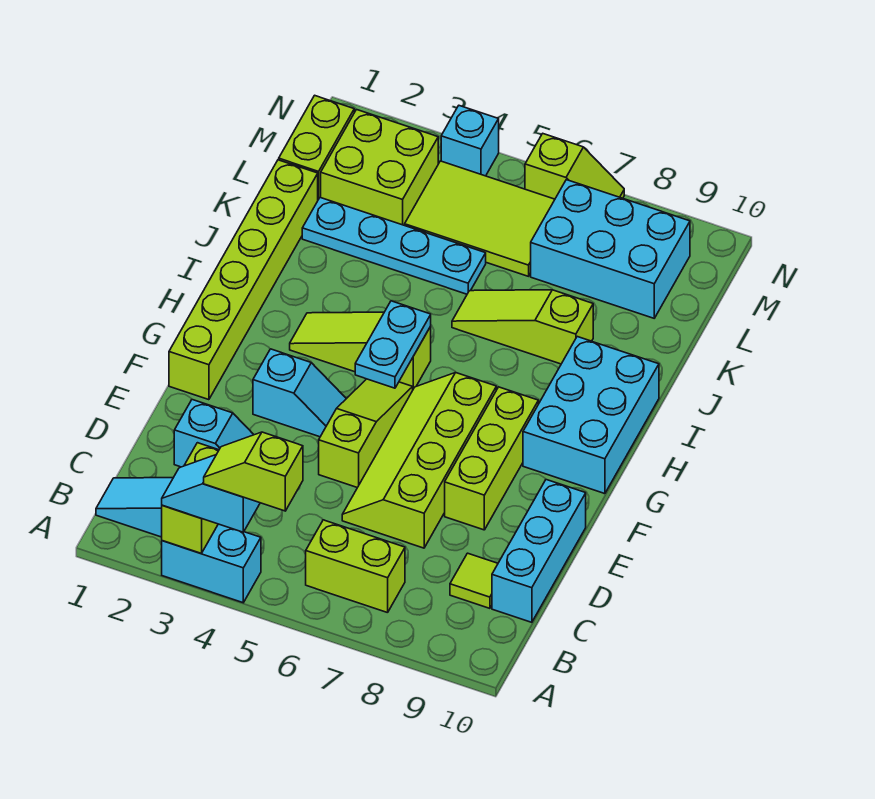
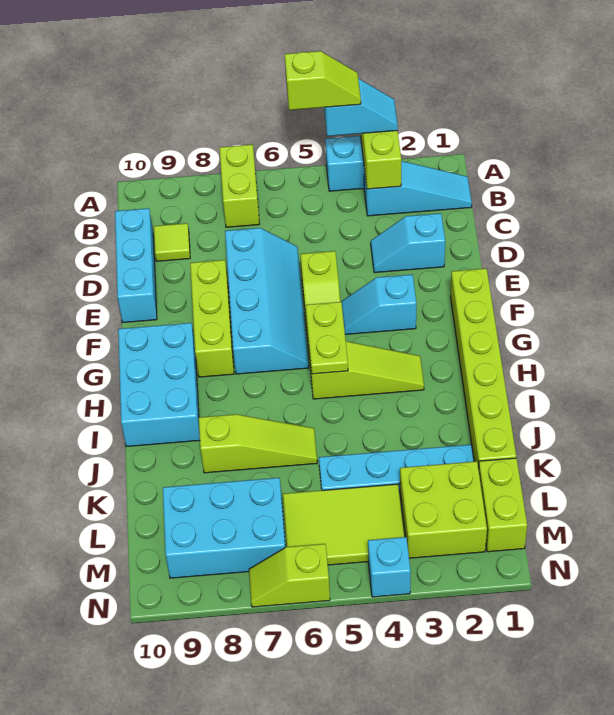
lime 1x2 brick [306,520,405,613] -> lime 1x2 brick turned to [219,144,259,227]
lime 2x4 slope [342,372,496,548] -> cyan 2x4 slope [225,228,308,374]
cyan 1x2 plate [355,301,431,388] -> lime 1x2 plate [306,302,348,374]

